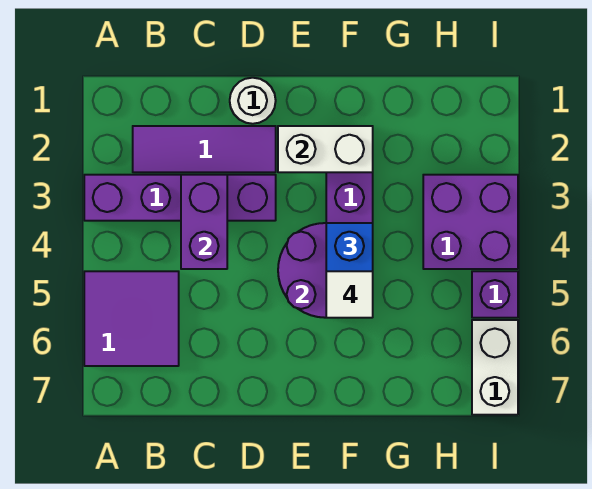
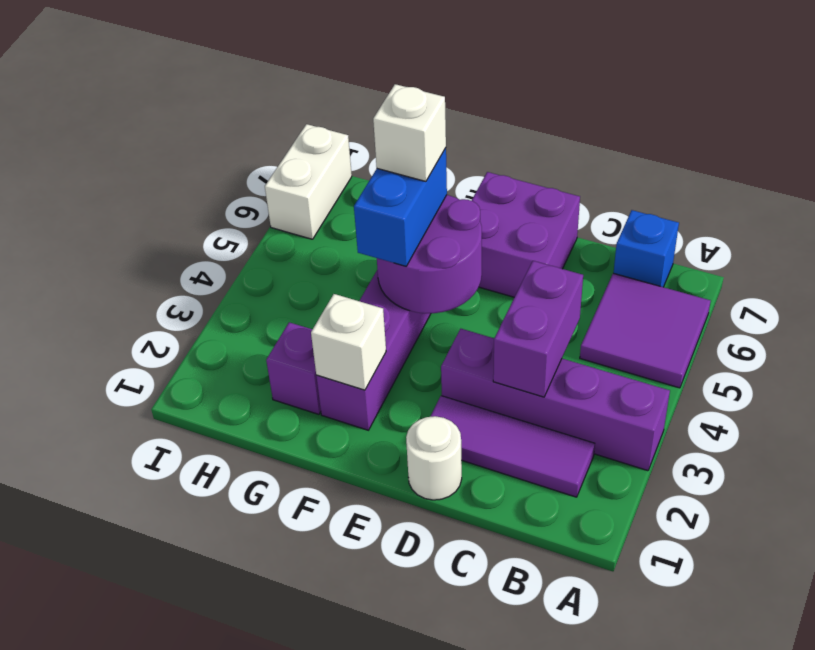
none -> blue 1x1 brick [614,210,679,287]
white 1x2 brick [278,126,373,172] -> white 1x1 brick [311,294,386,390]
white 1x1 tile [326,271,373,318] -> white 1x1 brick [373,84,446,181]
purple 2x2 brick [423,175,518,269] -> purple 2x2 brick moved to [472,172,580,297]
purple 1x1 brick [472,271,518,318] -> purple 1x1 brick moved to [266,322,321,414]

